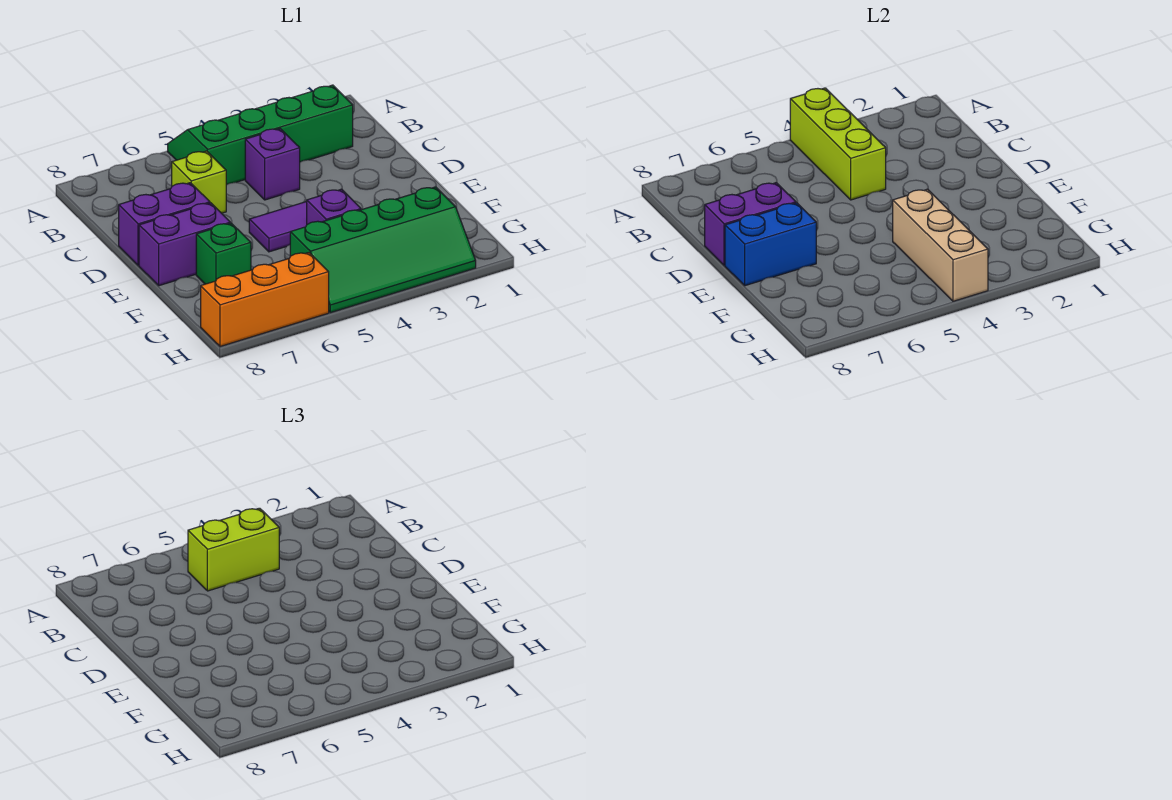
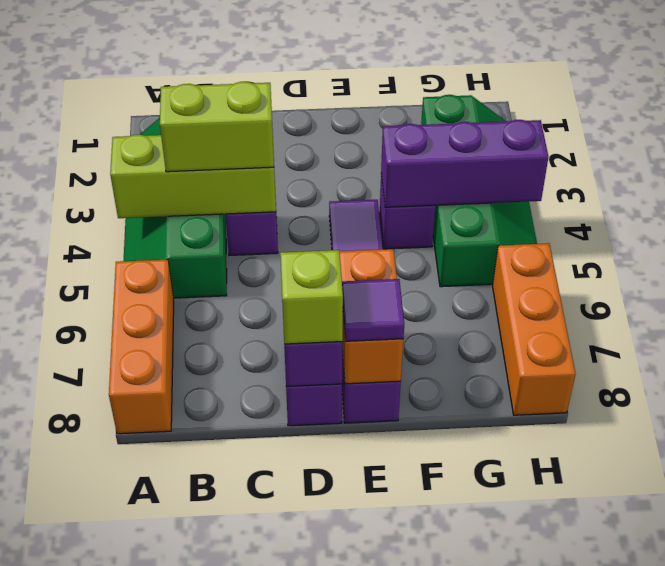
none -> orange 1x3 brick [109,259,174,434]
lime 1x2 brick [188,508,279,591] -> lime 1x2 brick turned to [160,82,274,172]
lime 1x1 brick [172,151,226,213] -> lime 1x1 brick moved to [280,250,343,344]
blue 1x2 brick [725,203,816,286] -> orange 1x2 brick [340,249,403,384]
none -> purple 1x1 tile [342,279,404,341]
tan 1x3 brick [893,189,988,301] -> purple 1x3 brick [381,120,548,207]
green 1x1 brick [196,223,251,284] -> none

